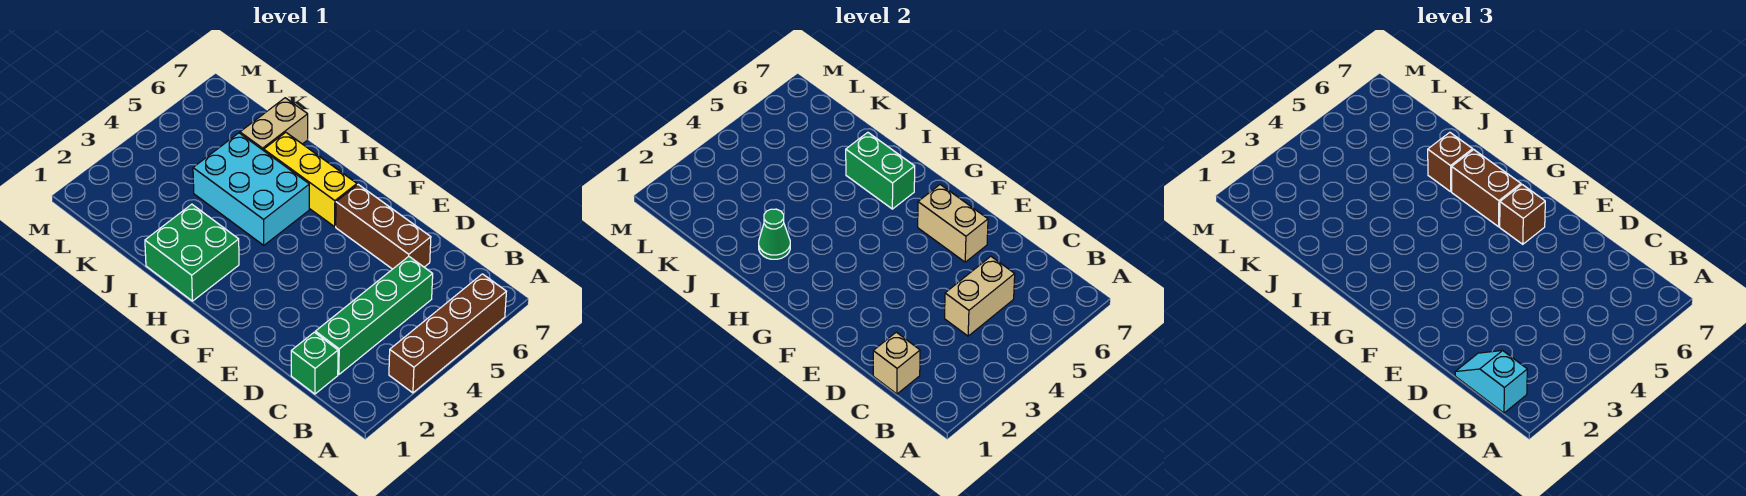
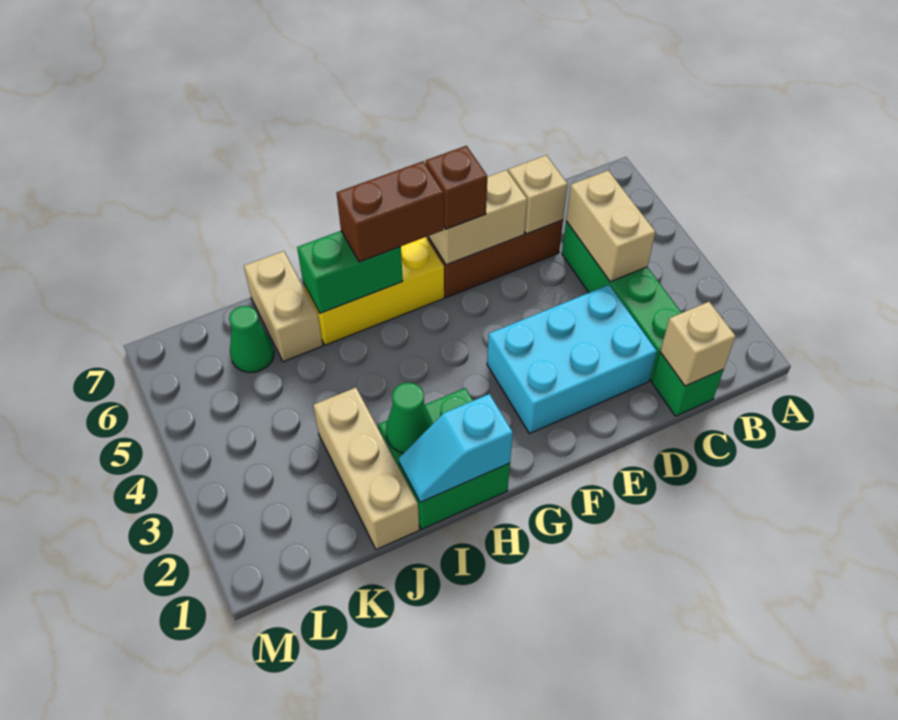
brown 1x4 brick [389,274,506,393] -> none
cyan 1x2 slope [1455,351,1527,413] -> cyan 1x2 slope moved to [399,394,513,502]
none -> tan 1x1 brick [508,155,568,234]
cyan 2x3 brick [193,133,309,245] -> cyan 2x3 brick moved to [487,285,657,434]
brown 1x1 brick [1428,132,1473,192] -> none
none -> tan 1x3 brick [313,388,419,550]
none -> green 1x1 cone [229,306,274,372]

